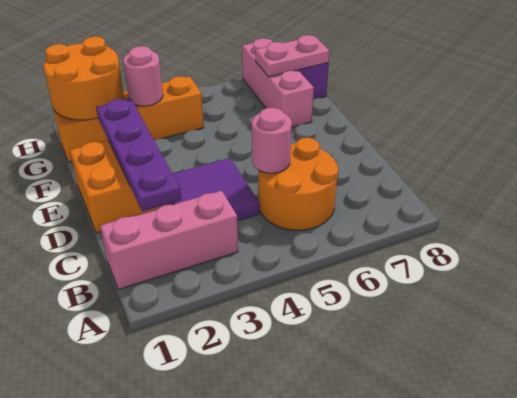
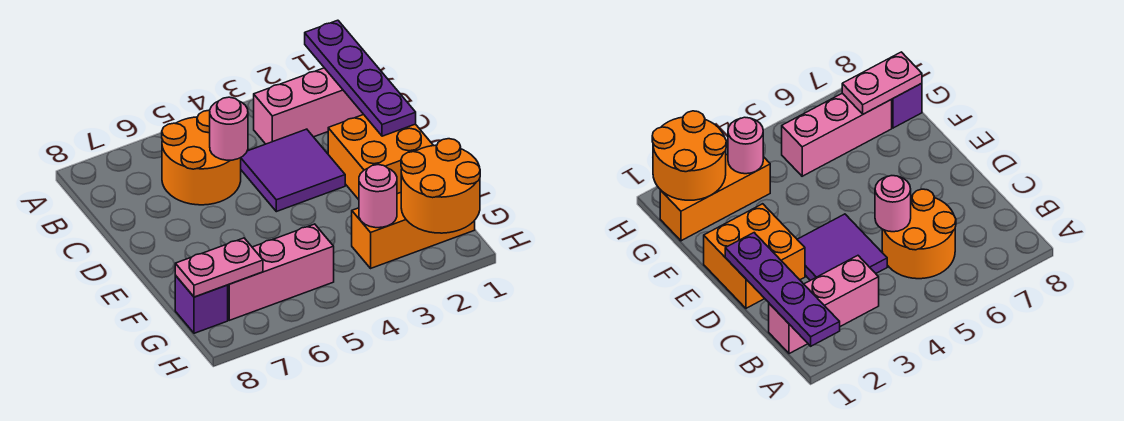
purple 1x4 plate [96,99,181,211] -> purple 1x4 plate moved to [305,20,416,136]
pink 1x3 brick [242,38,314,127] -> pink 1x3 brick turned to [228,224,334,320]
orange 1x4 brick [53,76,204,162] -> orange 1x3 brick [352,193,475,268]

